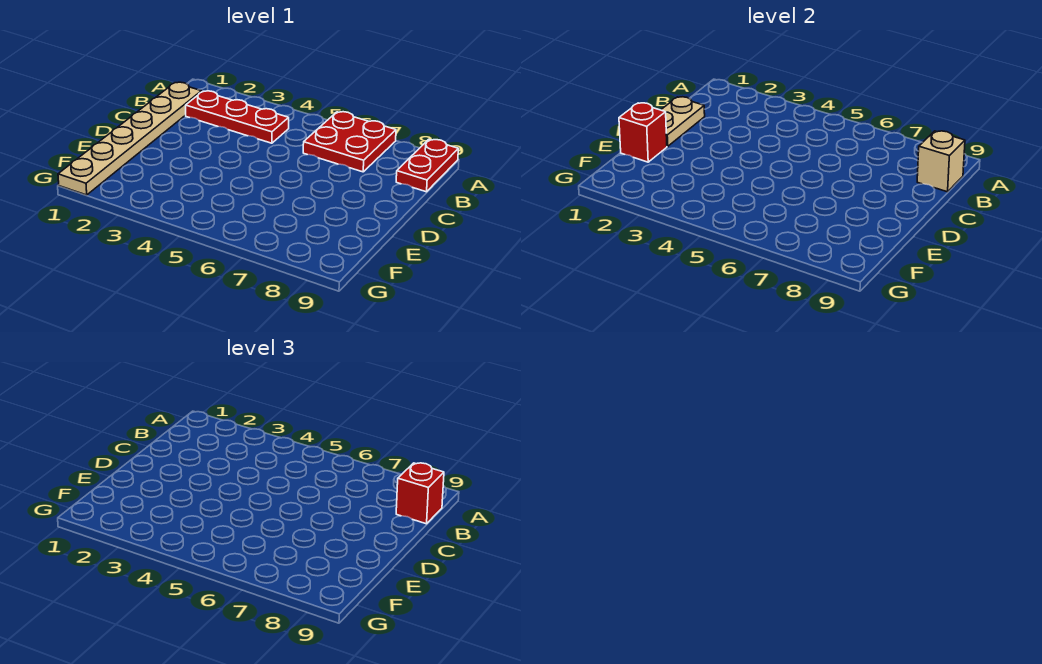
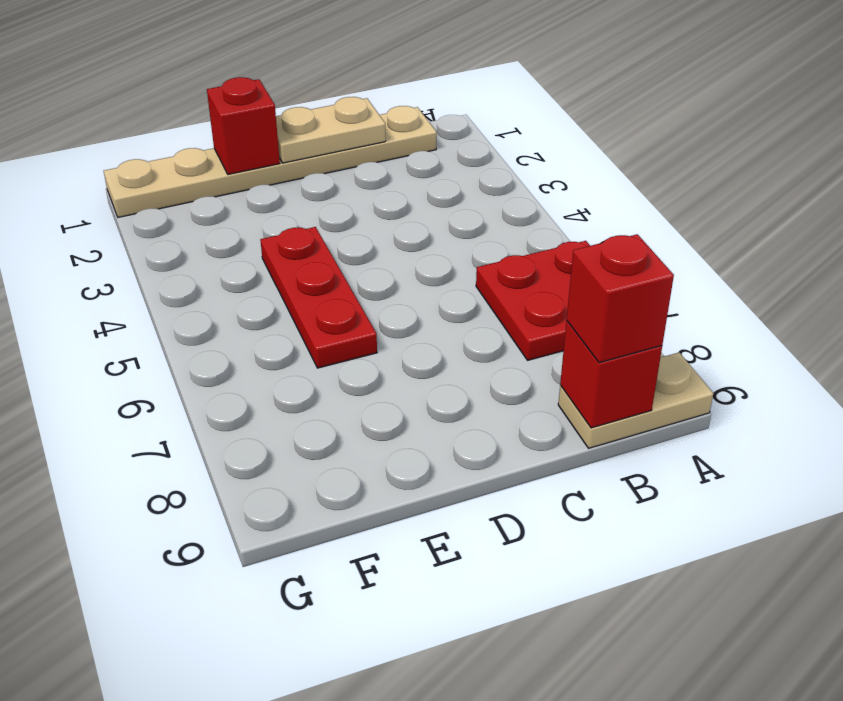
red 1x2 plate [396,139,458,192] -> tan 1x2 plate [558,353,713,448]
red 1x3 plate [186,91,289,143] -> red 1x3 plate moved to [260,227,377,368]
tan 1x1 brick [917,131,965,192] -> red 1x1 brick [560,321,662,428]

